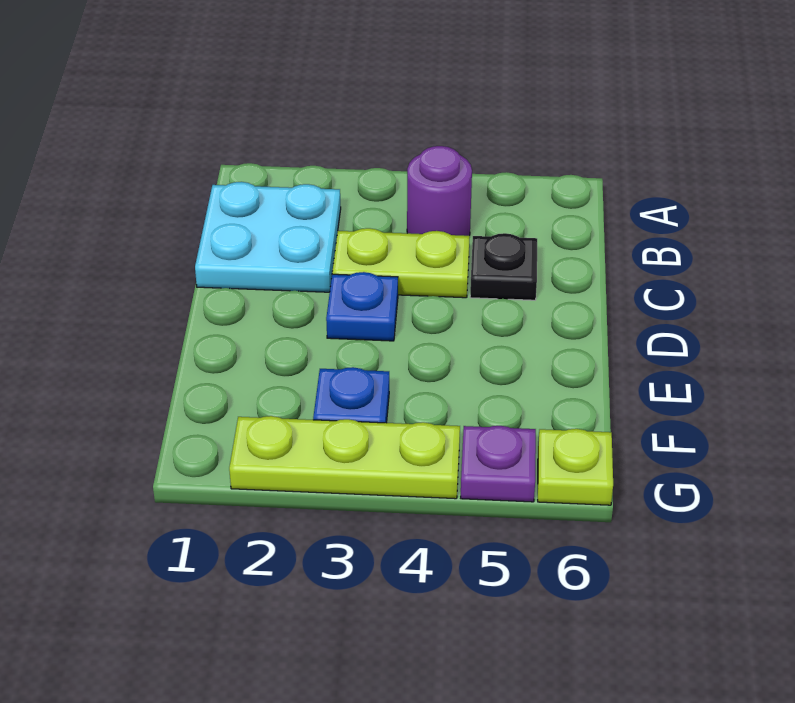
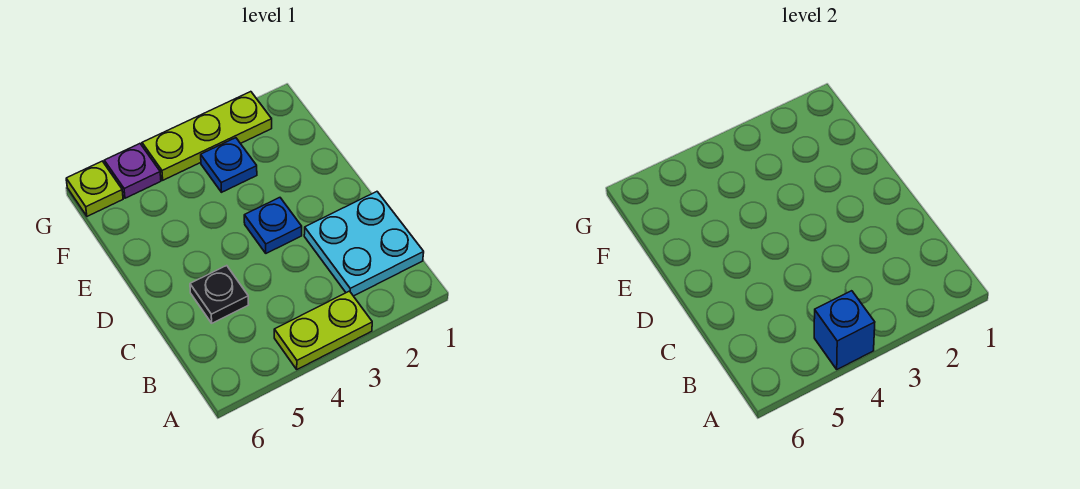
none -> blue 1x1 brick [814,291,875,369]
purple 1x1 round brick [407,146,472,236] -> none
lime 1x2 plate [332,228,470,298] -> lime 1x2 plate moved to [274,291,372,369]

